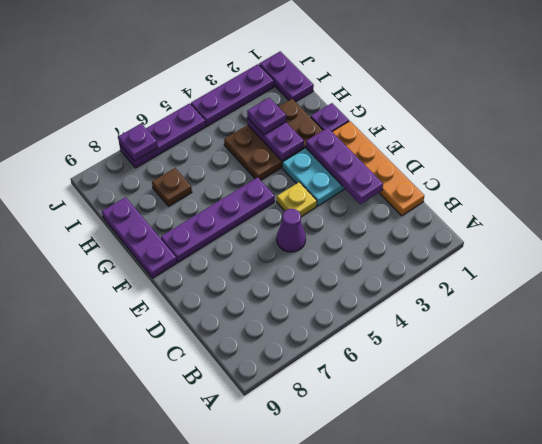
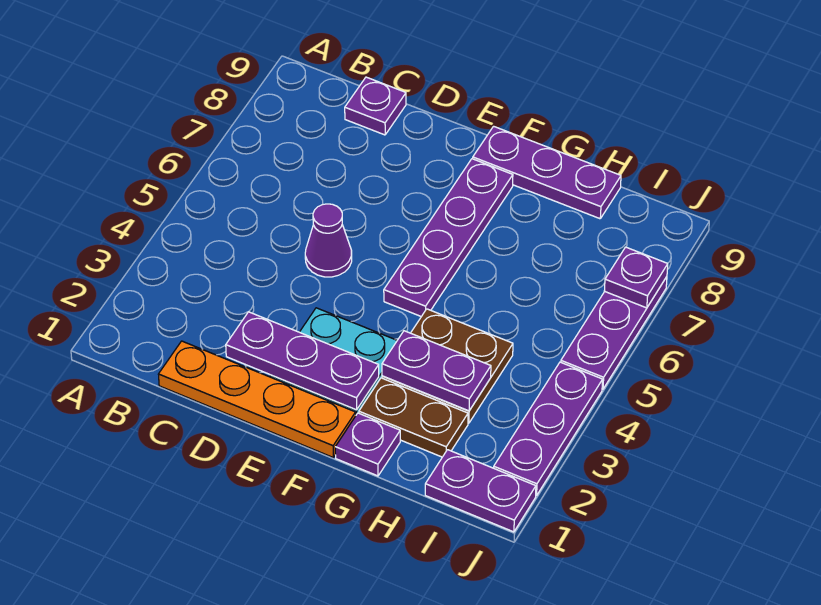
yellow 1x1 plate [277,182,317,217] -> none
purple 1x1 plate [247,98,286,135] -> purple 1x1 plate moved to [345,77,406,135]
brown 1x1 plate [152,168,192,206] -> none

